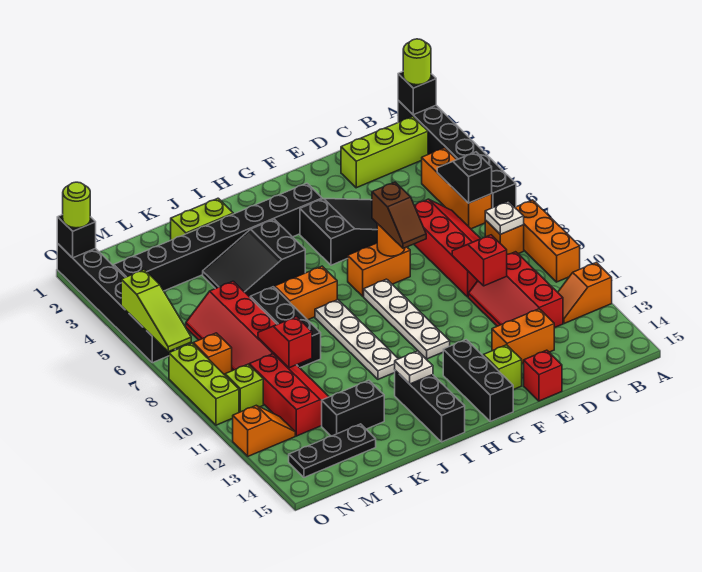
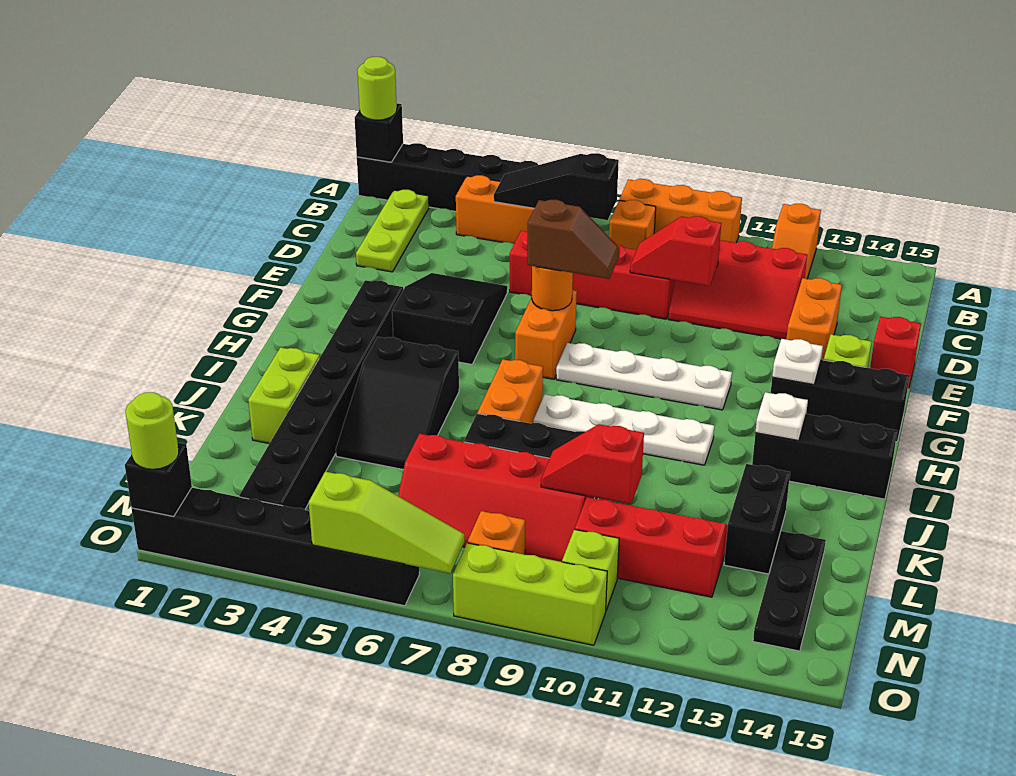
lime 1x3 brick [341,117,428,188] -> lime 1x3 plate [356,190,429,272]
black 1x2 slope [437,152,492,203] -> black 1x3 slope [494,153,619,220]
white 1x1 plate [485,201,524,234] -> white 1x1 plate moved to [772,339,823,385]
orange 1x2 slope [233,405,295,456] -> none

